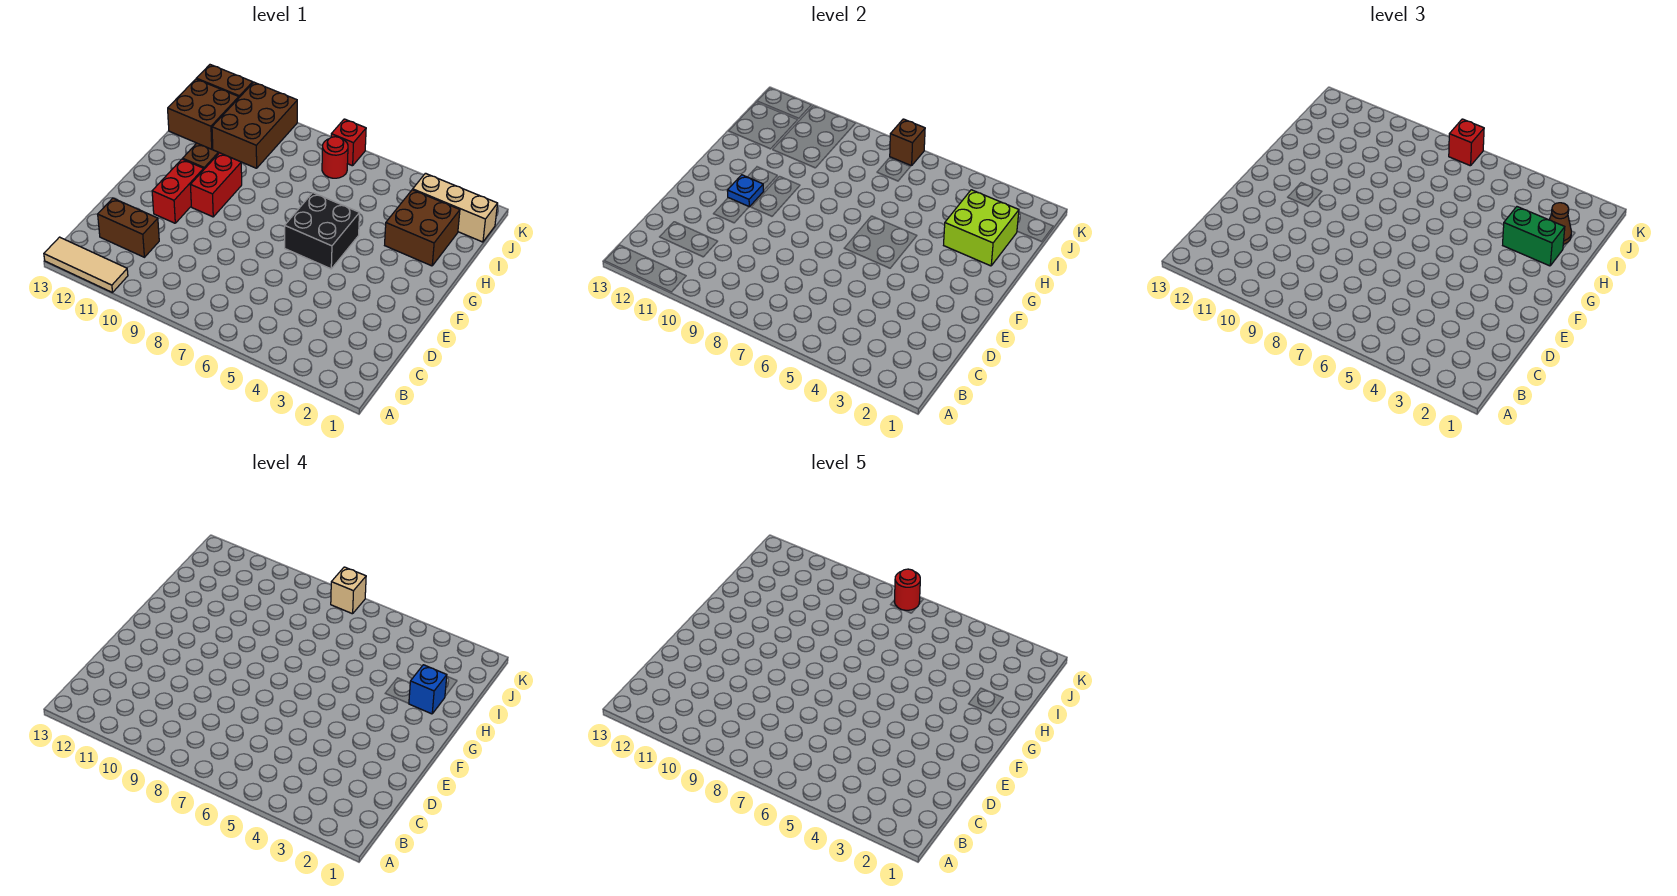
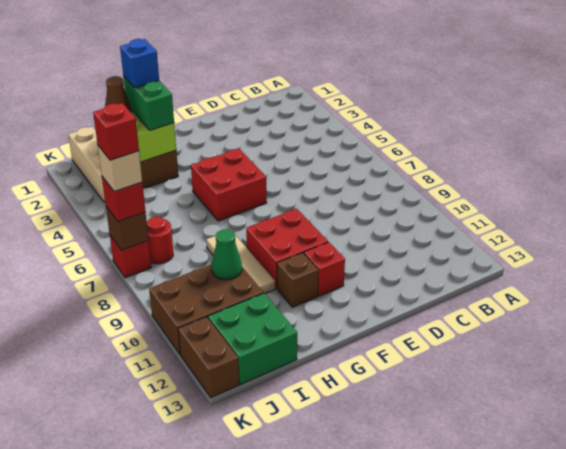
tan 1x3 tile [44,237,128,293] -> tan 1x3 tile moved to [206,230,275,293]
brown 1x2 brick [98,198,159,257] -> none
red 1x2 brick [152,159,204,223] -> red 1x1 brick [304,242,345,296]
black 2x2 brick [285,193,360,269] -> red 2x2 brick [191,149,267,221]
red 1x2 brick [190,153,242,217] -> red 2x2 brick [246,209,328,289]
blue 1x1 plate [727,175,764,207] -> none
none -> green 1x1 cone [212,229,242,280]
brown 2x2 brick [168,79,239,149] -> green 2x2 brick [208,293,297,384]
red 1x1 round brick [894,569,920,610] -> red 1x1 brick [93,103,139,160]

